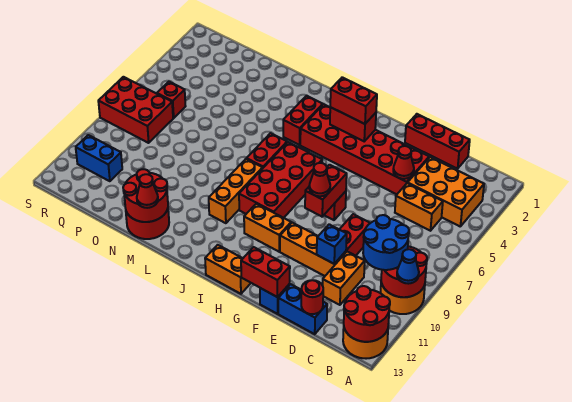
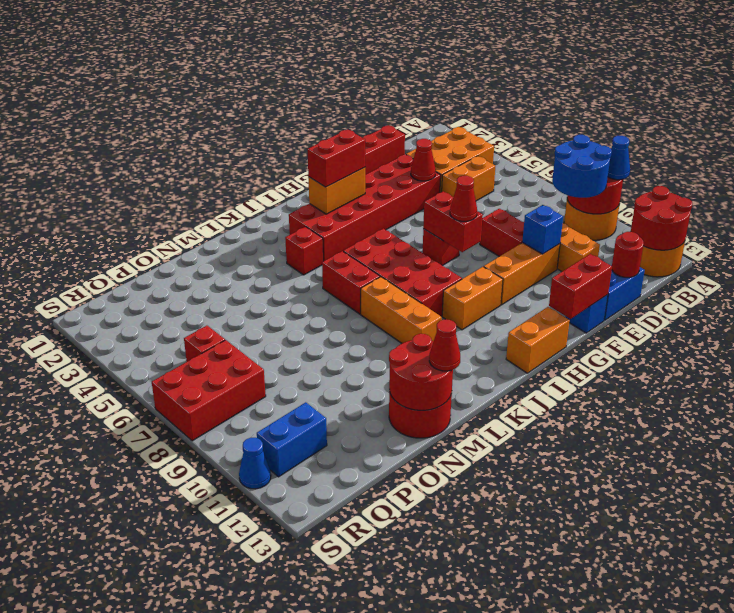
red 1x2 brick [330,107,376,141] -> orange 1x2 brick [308,167,365,214]
red 1x2 brick [283,96,323,145] -> red 1x1 brick [285,227,323,275]
none -> blue 1x1 cone [239,438,271,489]

